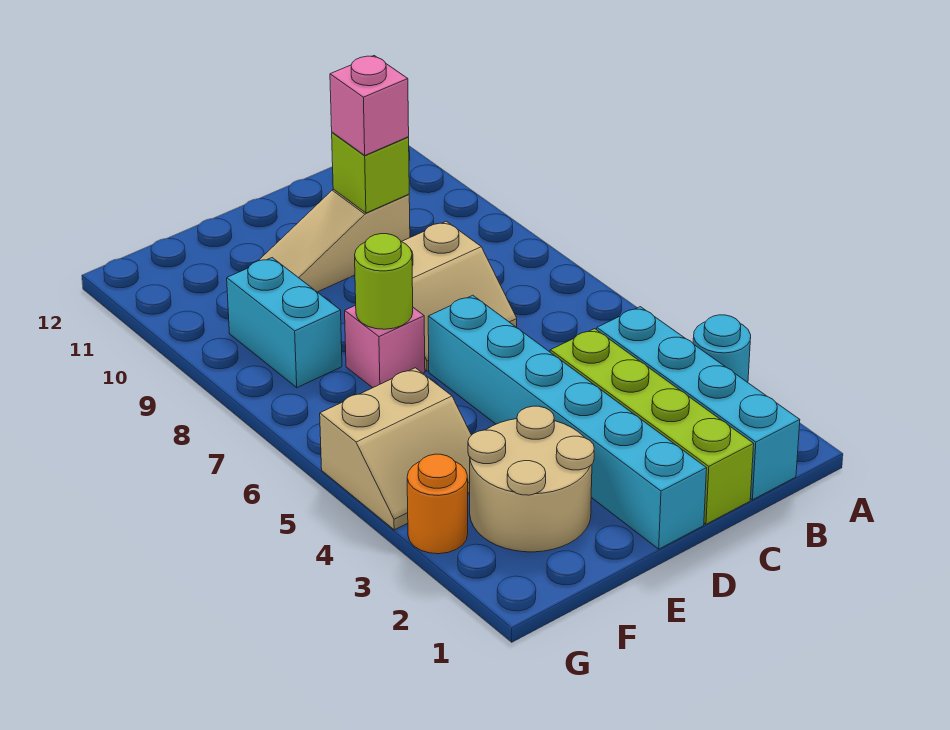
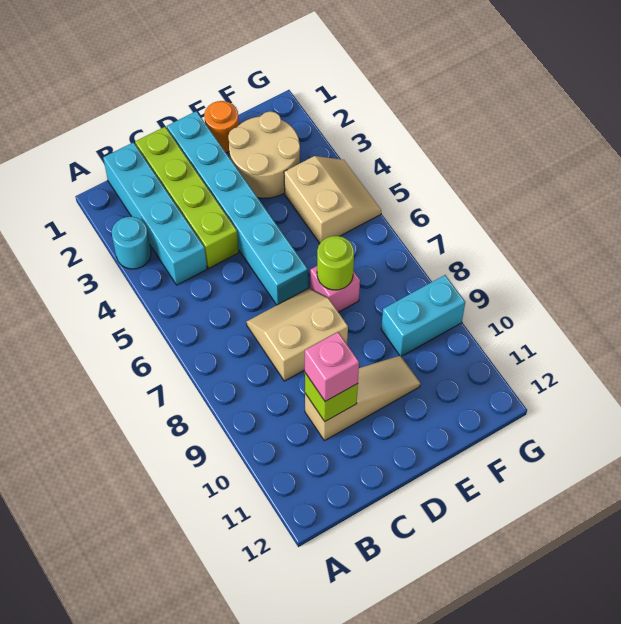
tan 2x2 slope [320,368,471,530] -> tan 2x2 slope turned to [284,156,381,243]
cyan 1x2 brick [227,258,342,388] -> cyan 1x2 brick turned to [381,275,465,356]
orange 1x1 round brick [407,454,468,554] -> orange 1x1 round brick moved to [204,101,239,153]

